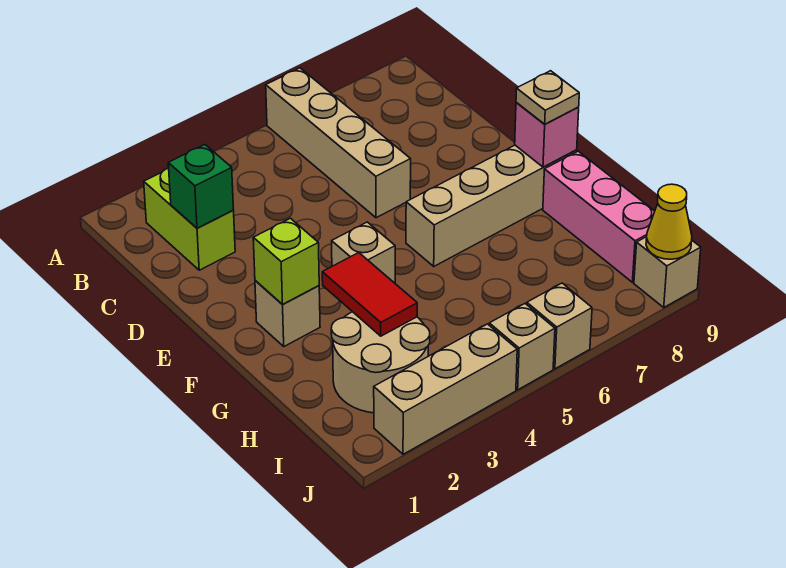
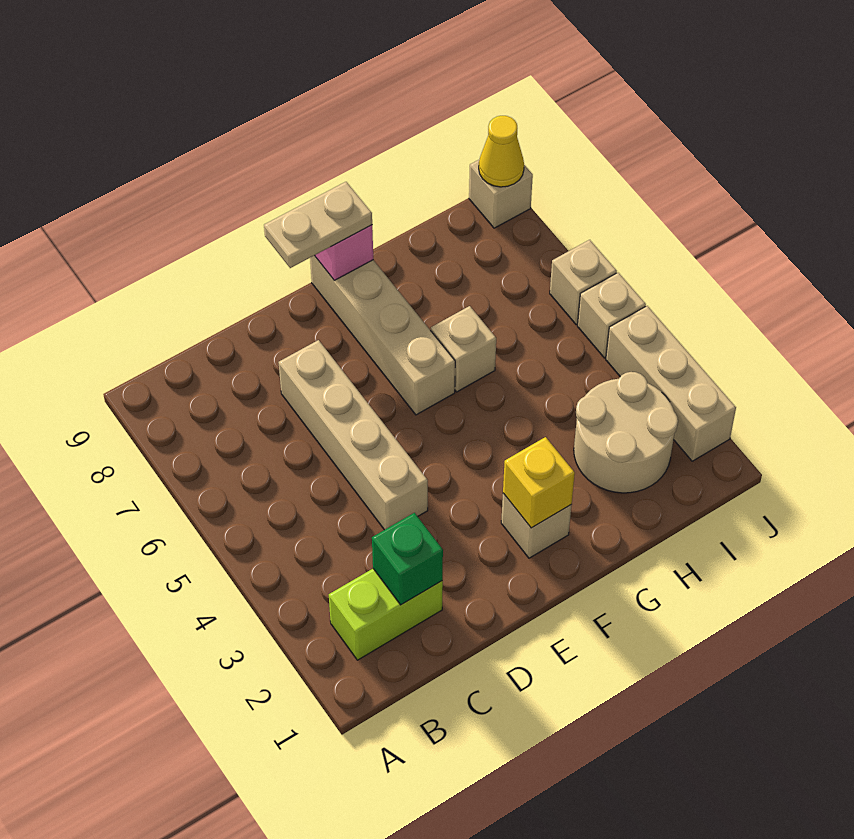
tan 1x4 brick [266,68,411,218] -> tan 1x4 brick turned to [278,340,428,530]
lime 1x1 brick [253,218,319,304] -> yellow 1x1 brick [503,437,575,528]
tan 1x1 brick [332,222,395,283] -> tan 1x1 brick moved to [431,306,496,392]
tan 1x1 plate [516,71,579,124] -> tan 1x2 plate [264,182,372,268]
red 1x2 tile [322,253,417,336] -> none
pink 1x3 brick [543,151,655,282] -> none

